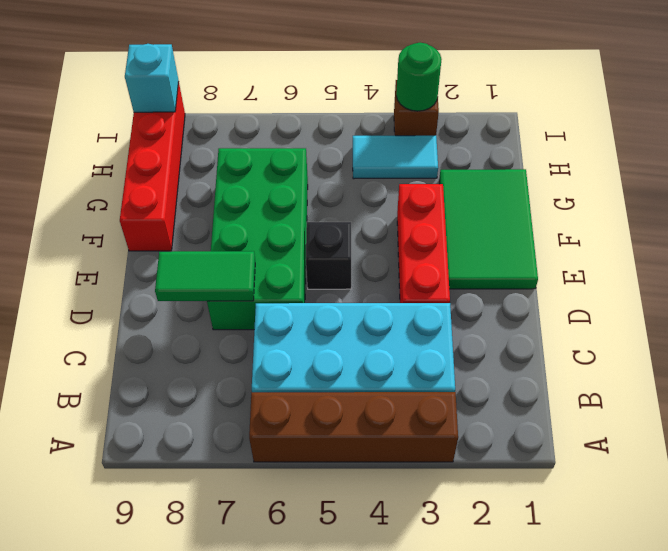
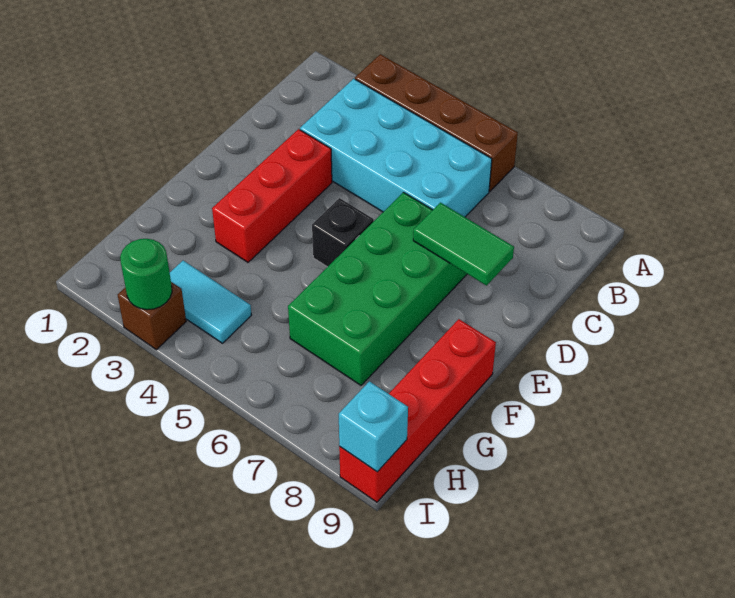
green 2x3 tile [439,169,538,289] -> none

